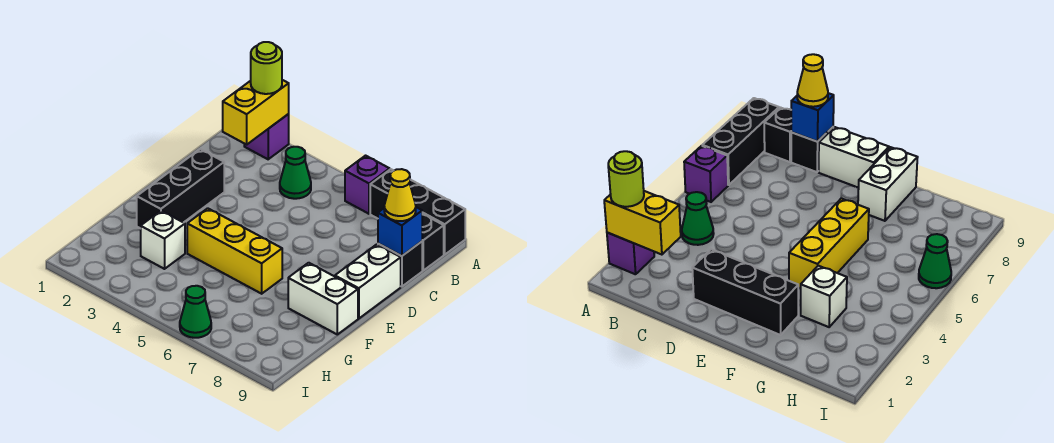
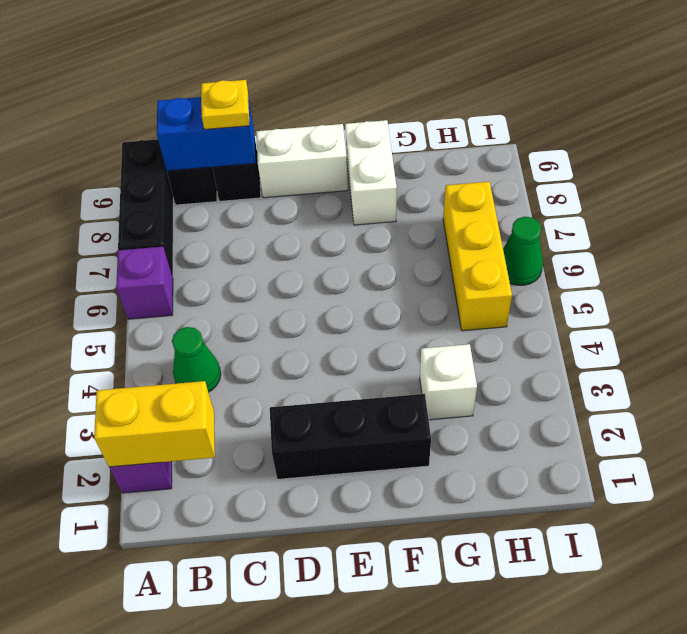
lime 1x1 round brick [251,42,282,94] -> none
blue 1x1 brick [378,207,422,256] -> blue 1x2 brick [157,95,255,171]
yellow 1x1 cone [384,169,416,221] -> yellow 1x1 plate [201,80,250,129]
yellow 1x3 brick [187,208,282,294] -> yellow 1x3 brick moved to [443,182,512,331]

